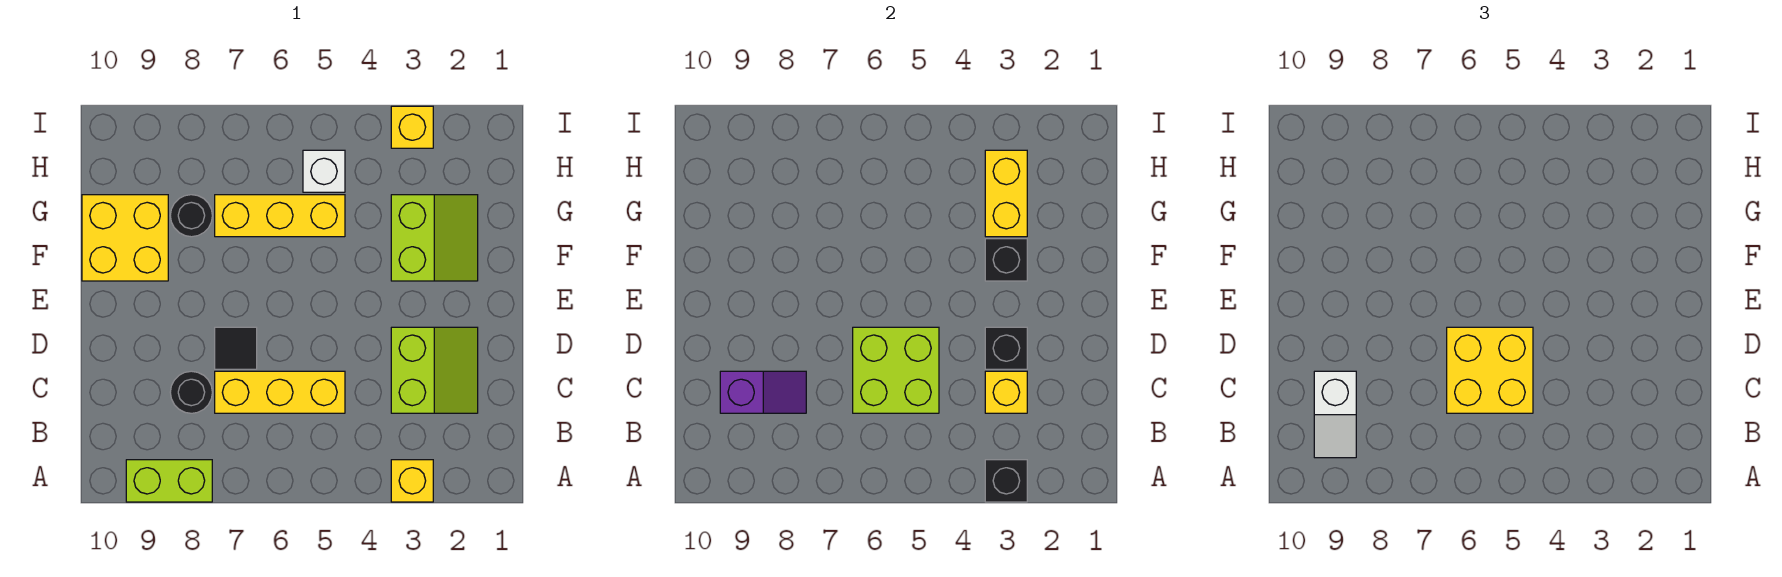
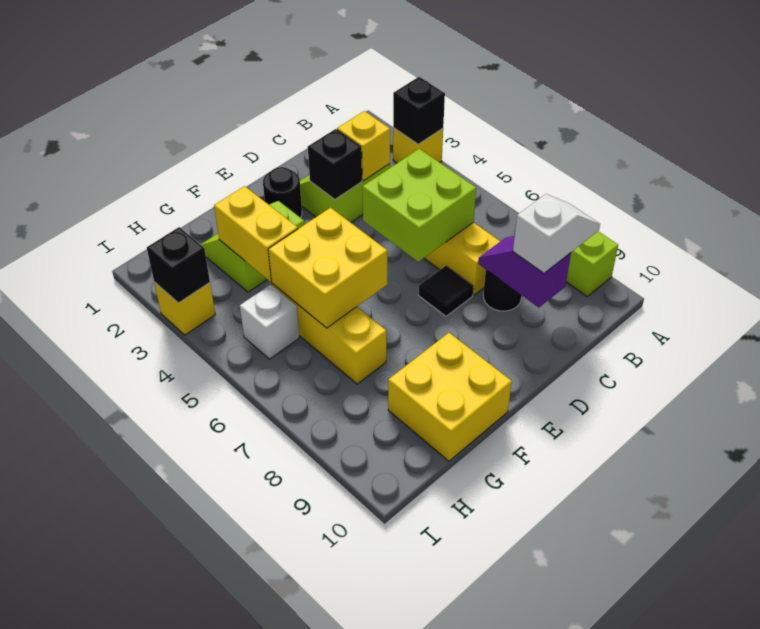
yellow 2x2 brick [1447,327,1533,413] -> yellow 2x2 brick moved to [268,208,387,328]
black 1x1 brick [985,239,1027,281] -> black 1x1 brick moved to [147,227,210,303]
yellow 1x2 brick [985,150,1027,237] -> yellow 1x2 brick turned to [214,186,298,282]
black 1x1 round brick [170,195,212,237] -> black 1x1 round brick moved to [263,167,302,218]

